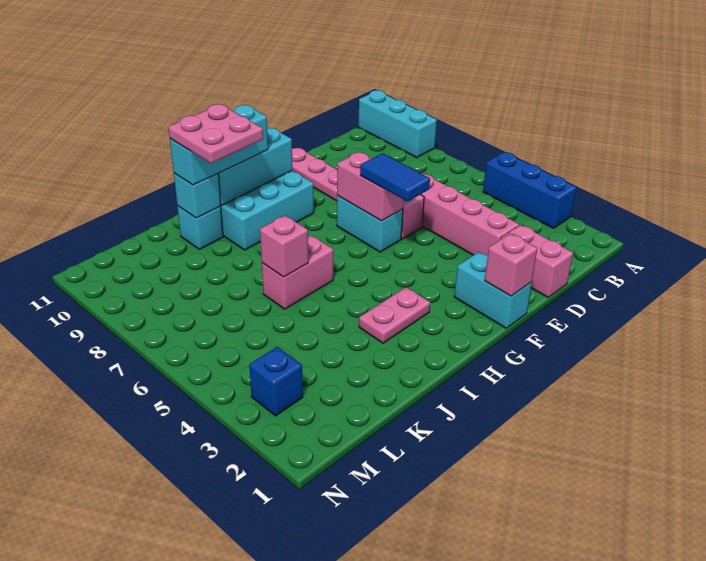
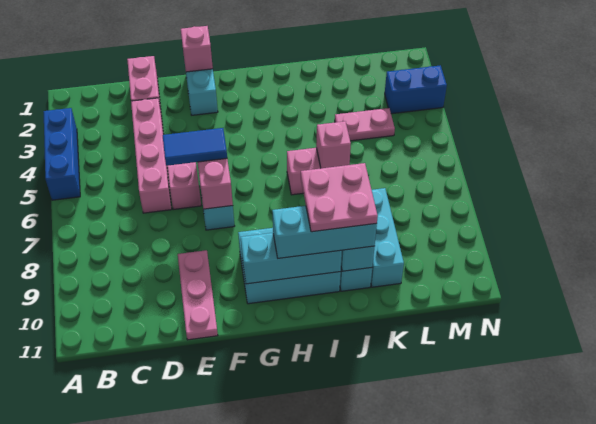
cyan 1x3 brick [358,90,437,158] -> cyan 1x3 brick moved to [371,188,404,287]
blue 1x2 tile [360,153,430,201] -> blue 1x2 tile turned to [163,128,227,166]
pink 1x2 plate [359,287,430,343] -> pink 1x2 plate moved to [335,108,395,141]
blue 1x1 brick [249,347,303,416] -> blue 1x2 brick [385,65,447,114]

